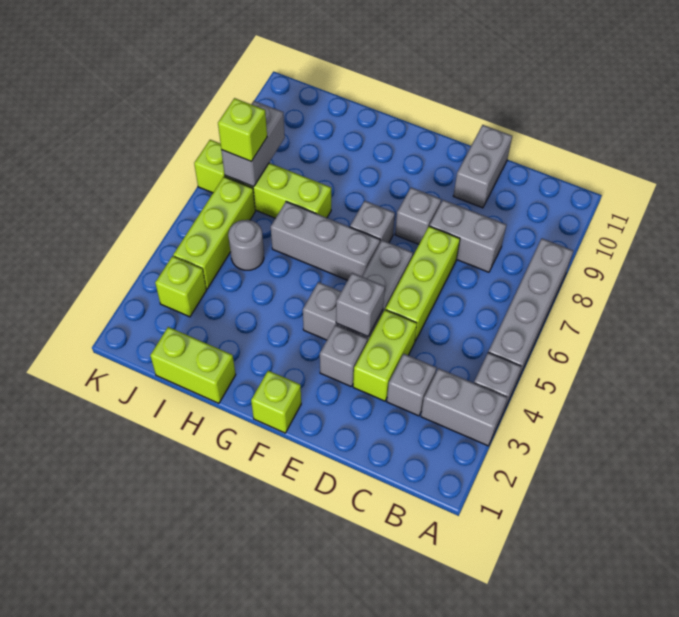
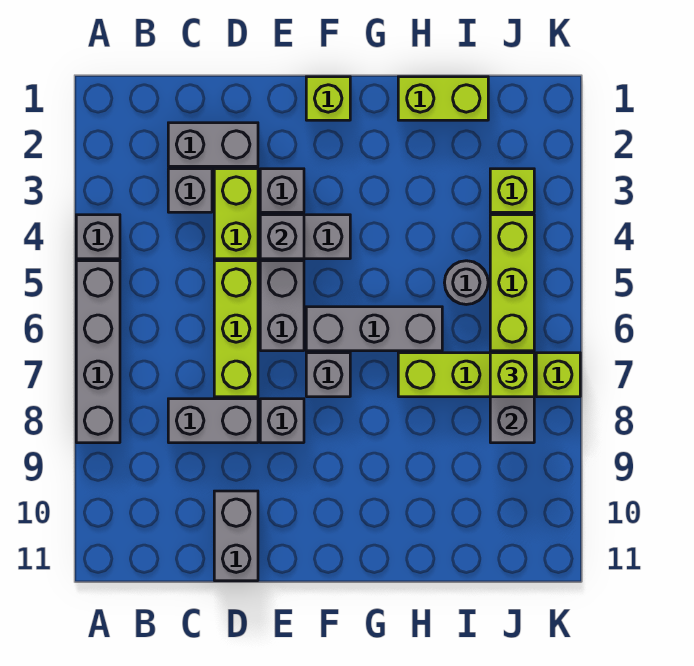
grey 1x2 brick [421,368,507,446] -> grey 1x2 brick moved to [168,123,258,166]

